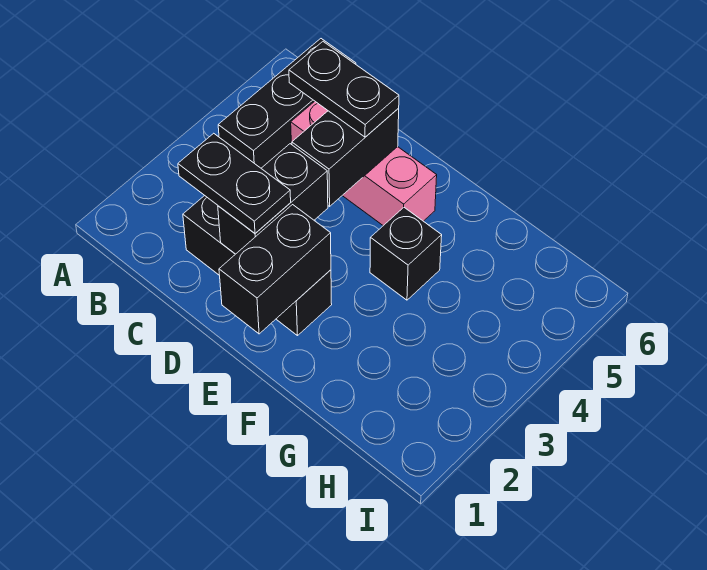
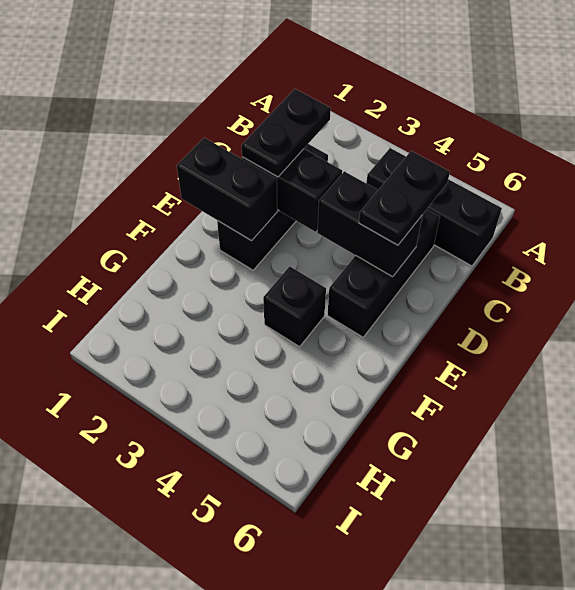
pink 1x3 brick [291,101,437,226] -> black 1x3 brick [327,209,440,337]

